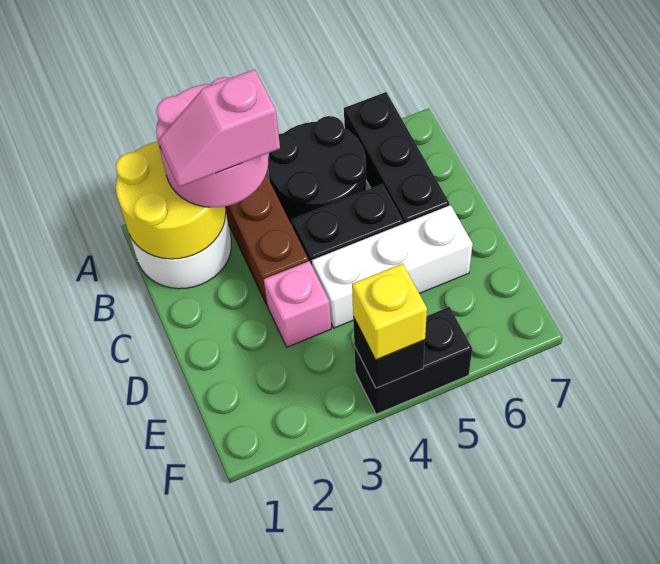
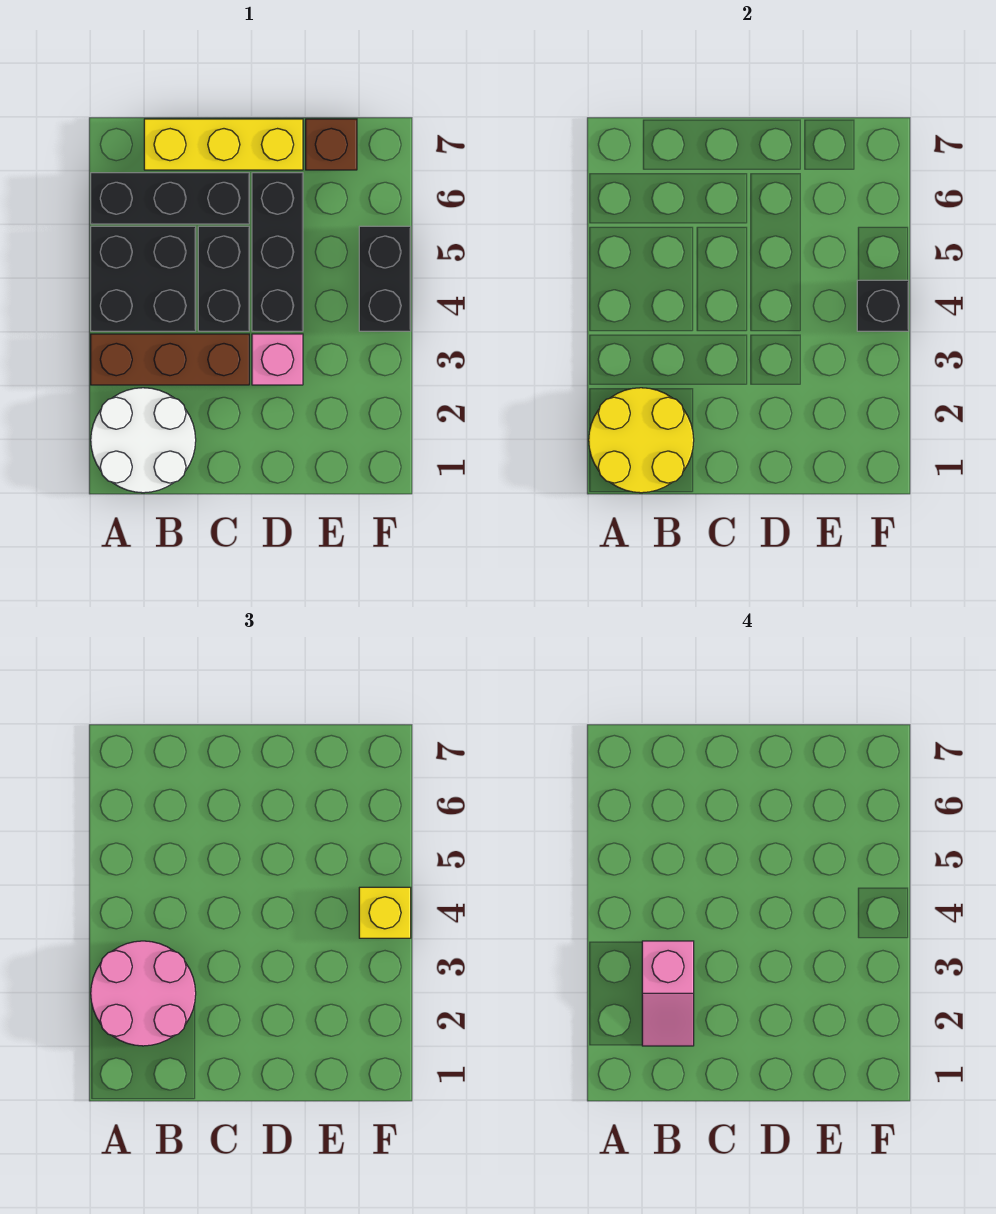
black 2x2 round brick [268,116,366,225] -> black 2x2 brick [91,226,196,331]
none -> yellow 1x3 brick [144,119,303,170]
white 1x3 brick [312,205,472,328] -> black 1x3 brick [252,173,303,331]
none -> brown 1x1 brick [306,119,357,170]

